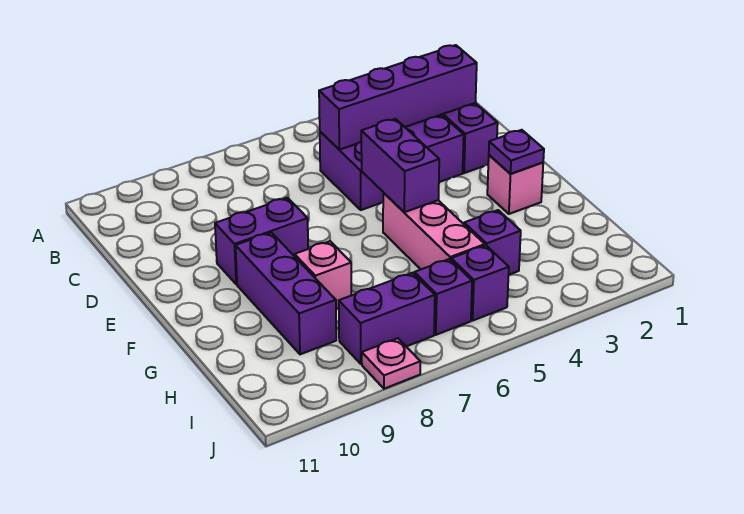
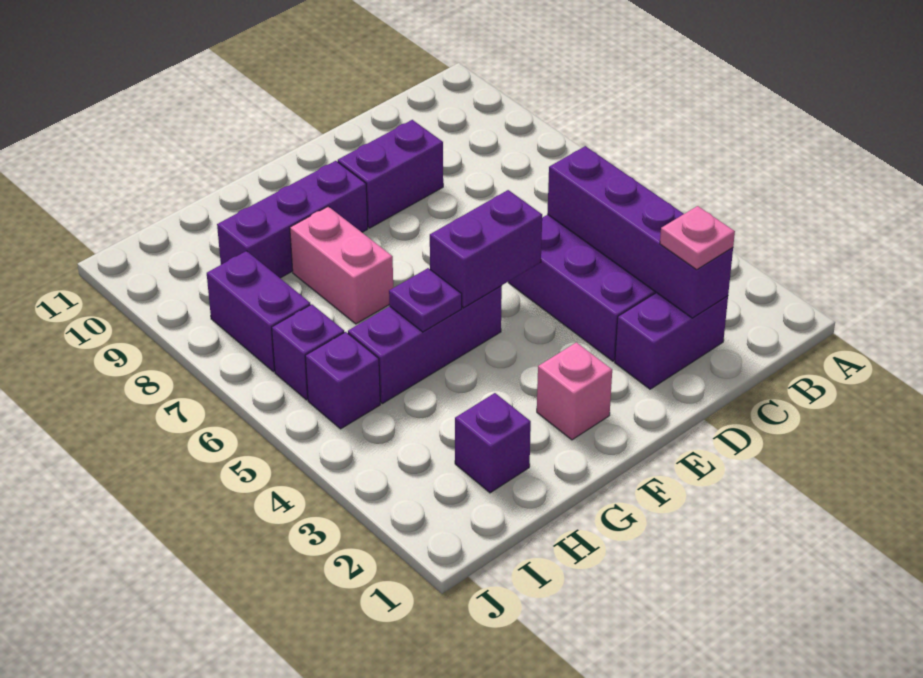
purple 1x2 brick [215,198,308,284] -> purple 1x2 brick turned to [338,120,443,228]
purple 1x1 plate [489,130,544,174] -> purple 1x1 plate moved to [389,268,462,332]
pink 1x3 brick [383,193,485,269] -> purple 1x3 brick [348,286,502,404]
pink 1x1 brick [295,241,351,309] -> pink 1x2 brick [290,207,393,324]
purple 1x1 brick [464,210,521,275] -> purple 1x1 brick moved to [455,393,531,493]
pink 1x1 plate [362,338,420,389] -> pink 1x1 plate moved to [660,206,735,270]

